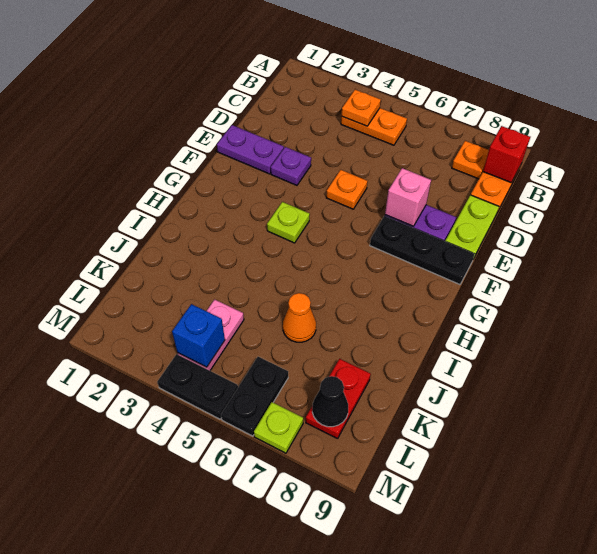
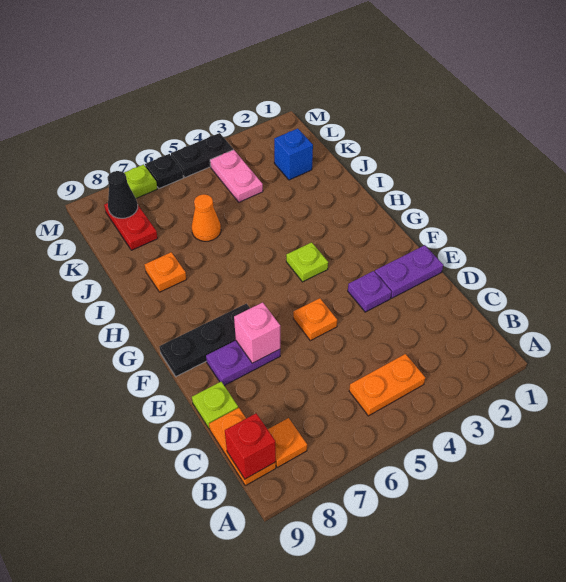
orange 1x1 plate [342,89,381,126] -> orange 1x1 plate moved to [144,252,187,292]
lime 1x2 plate [445,195,499,259] -> lime 1x1 plate [192,382,238,429]
blue 1x1 brick [172,304,225,367] -> blue 1x1 brick moved to [274,128,313,180]
black 1x2 plate [221,357,288,436] -> black 1x1 plate [145,154,183,188]

